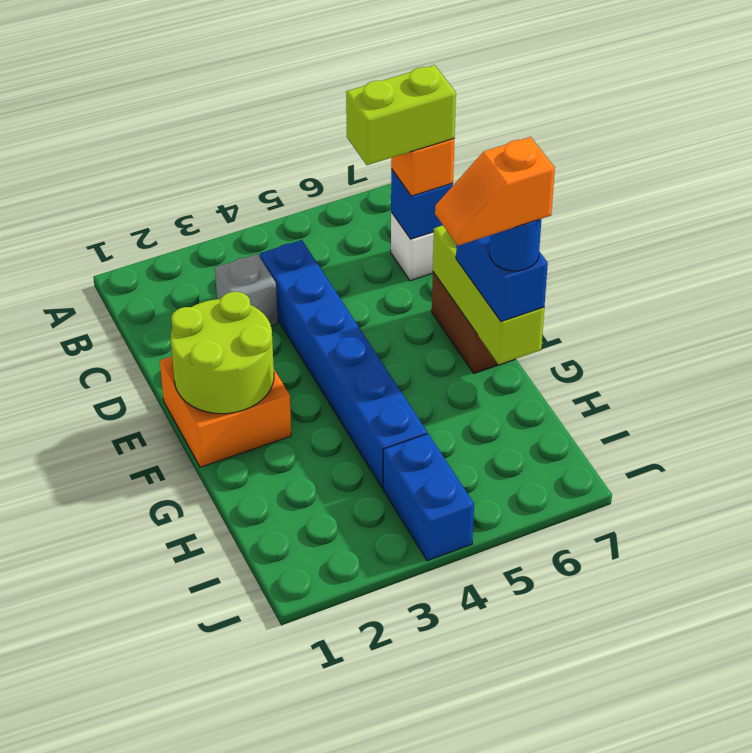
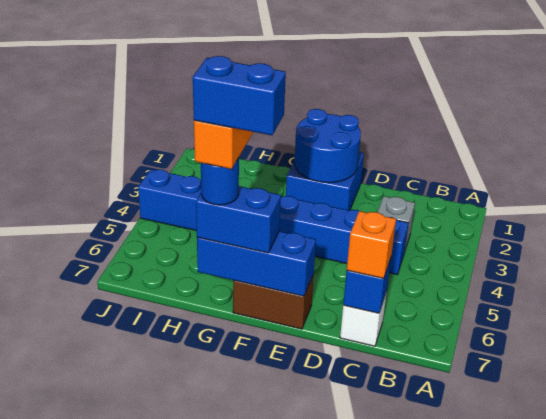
lime 1x2 brick [346,65,456,165] -> none
orange 2x2 brick [160,356,291,467] -> blue 2x2 brick [286,152,364,210]
lime 2x2 round brick [171,292,274,414] -> blue 2x2 round brick [294,109,361,183]
lime 1x3 brick [433,225,544,364] -> blue 1x3 brick [197,231,316,296]
none -> blue 1x2 brick [193,56,286,135]

